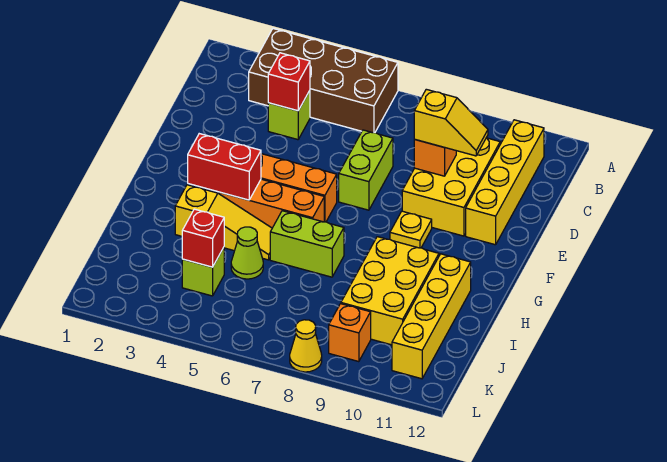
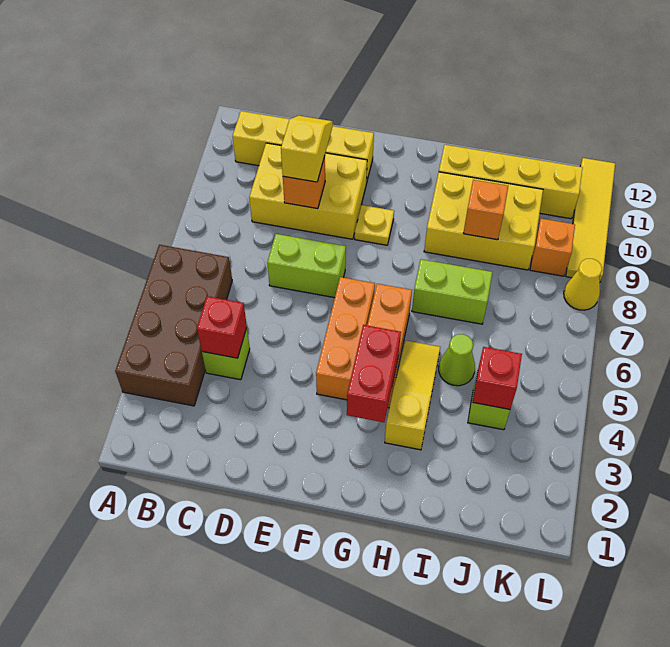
lime 1x2 brick [270,211,344,277] -> lime 1x2 brick turned to [412,259,492,324]
none -> orange 1x1 brick [464,180,508,240]
none -> yellow 1x4 tile [566,158,615,282]

